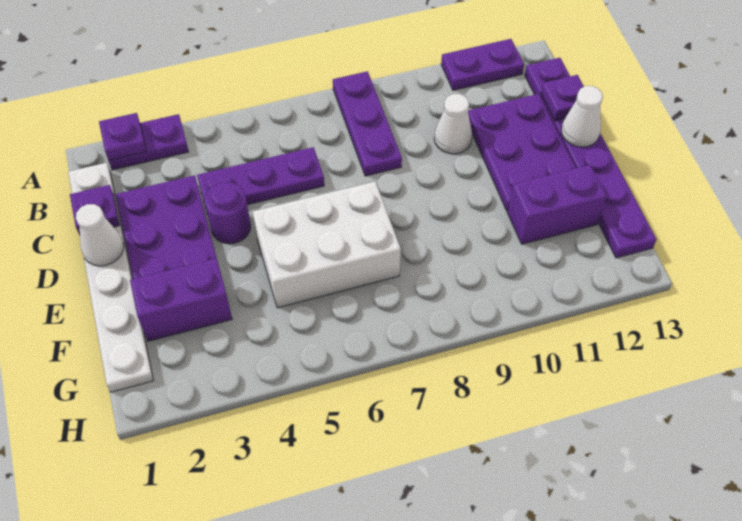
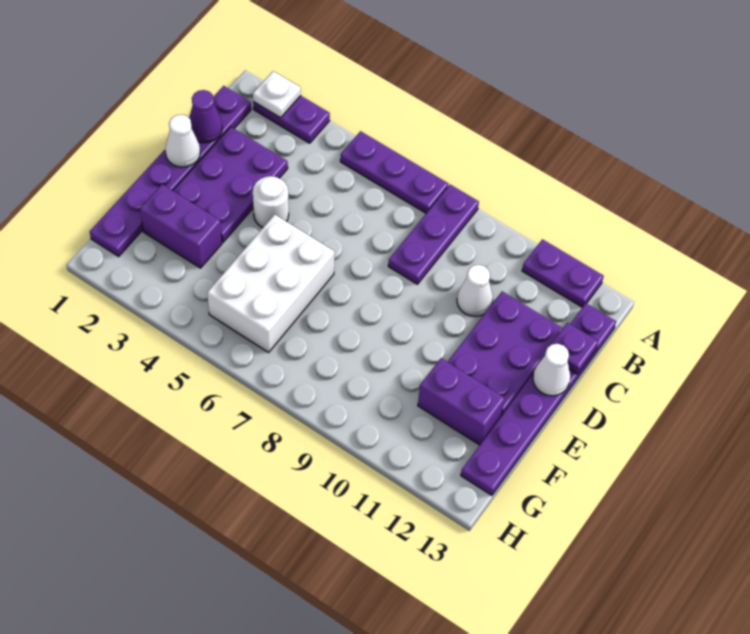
purple 1x1 plate [99,113,147,160] -> white 1x1 plate [253,71,301,118]
white 1x6 plate [68,163,153,392] -> purple 1x6 plate [90,86,251,256]
purple 1x1 plate [70,185,120,235] -> purple 1x1 cone [189,90,222,143]
purple 1x3 plate [197,147,324,212] -> purple 1x3 plate moved to [340,131,448,213]
purple 1x1 round brick [205,182,251,244] -> white 1x1 round brick [253,176,289,228]
white 2x3 brick [253,182,401,308] -> white 2x3 brick turned to [207,215,335,352]

